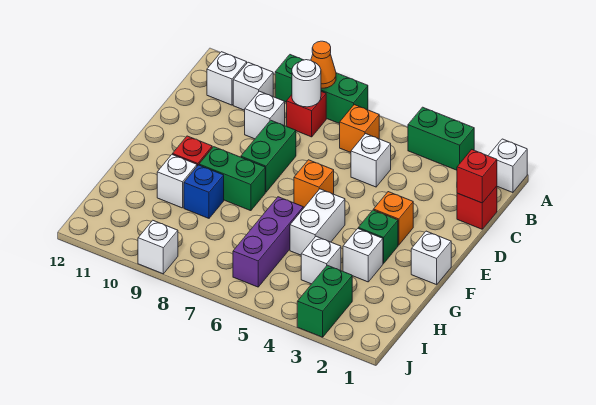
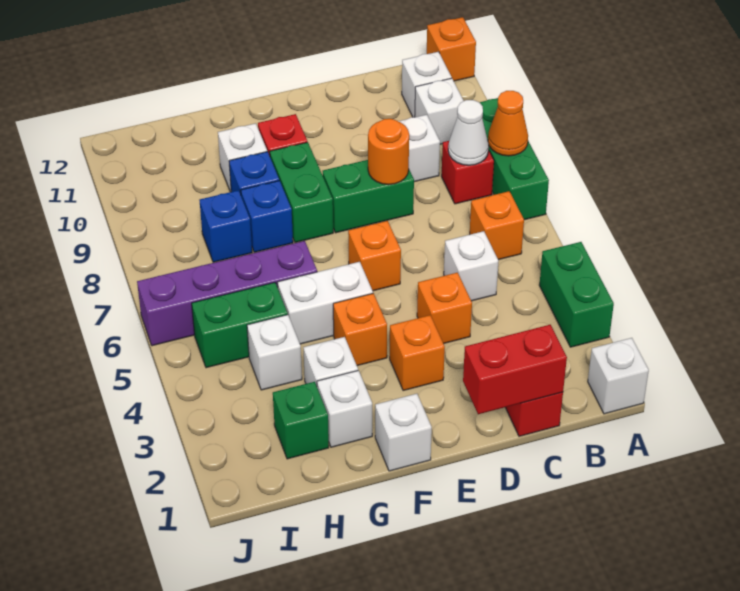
none -> orange 1x1 brick [427,17,476,81]
white 1x1 round brick [292,60,321,107] -> white 1x1 cone [448,100,489,165]
red 1x1 brick [457,150,497,203] -> red 1x2 brick [463,325,567,414]
none -> orange 1x1 brick [417,273,472,344]
none -> orange 1x1 round brick [368,119,409,185]
green 1x1 brick [358,210,398,264] -> green 1x1 brick moved to [273,382,329,459]
none -> orange 1x1 brick [333,293,387,366]
purple 1x3 brick [233,197,303,287] -> purple 1x4 brick [137,241,317,346]
none -> blue 1x1 brick [241,181,293,252]
none -> blue 1x1 brick [200,190,252,262]
green 1x2 brick [297,265,352,337] -> green 1x2 brick moved to [192,283,288,368]
white 1x1 brick [138,220,178,274] -> white 1x1 brick moved to [317,370,372,447]

